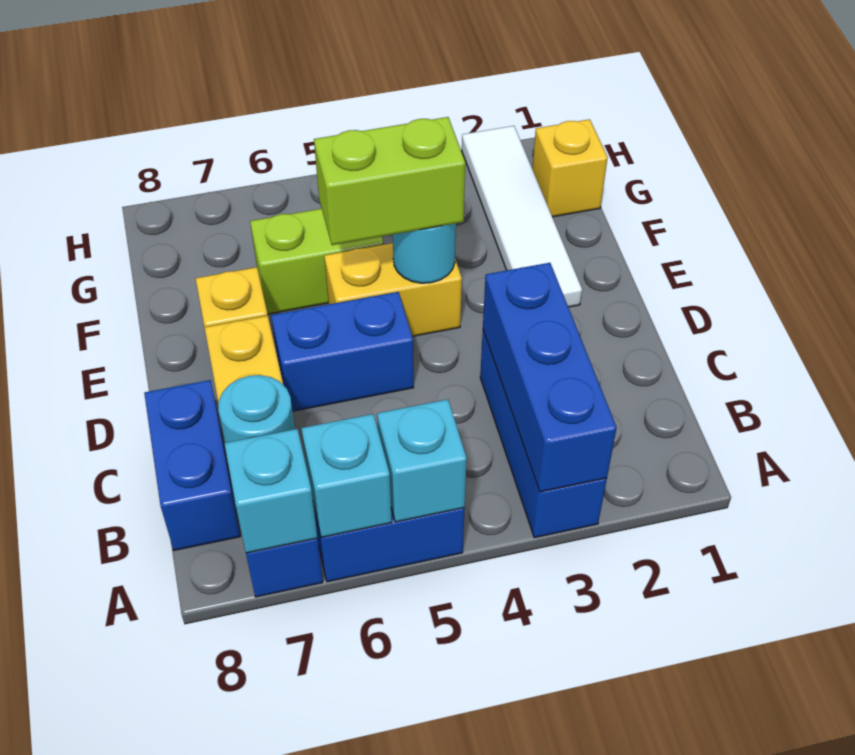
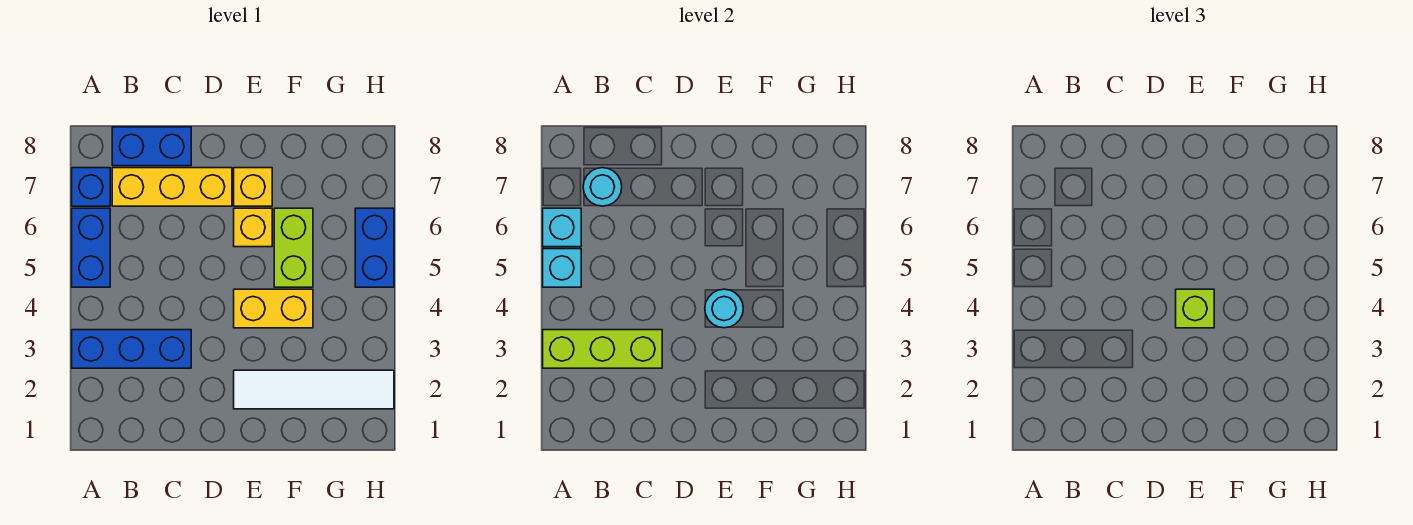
blue 1x3 brick [483,263,617,492] -> lime 1x3 brick [543,330,662,368]
cyan 1x1 brick [224,429,317,553] -> none
blue 1x2 brick [271,292,414,411] -> blue 1x2 brick moved to [355,208,394,287]
yellow 1x2 brick [324,243,462,336] -> yellow 1x2 brick turned to [234,289,313,328]
lime 1x2 brick [314,117,465,245] -> lime 1x1 brick [1176,289,1214,328]
yellow 1x1 brick [532,119,608,217] -> yellow 1x1 brick moved to [234,208,272,247]

